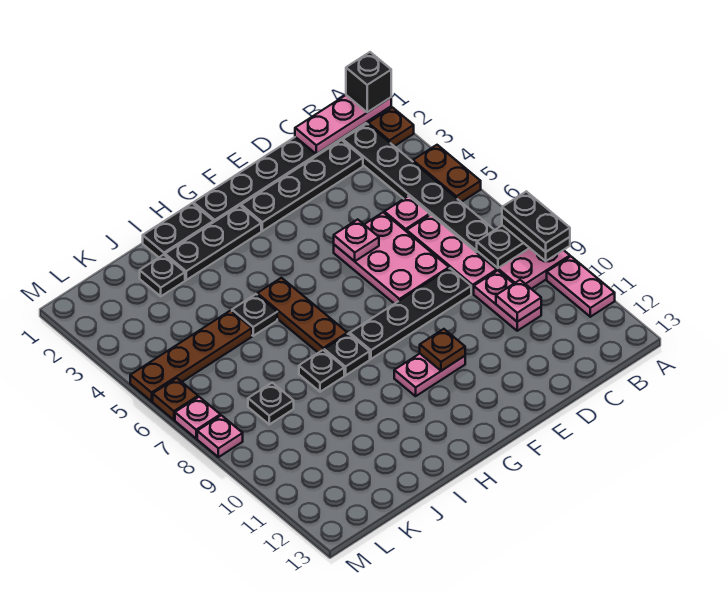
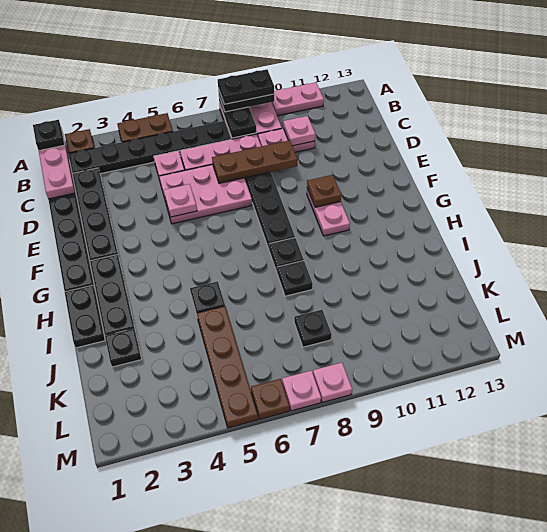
black 1x1 brick [346,52,391,112] -> black 1x1 plate [33,120,64,151]
brown 1x3 plate [257,278,347,353] -> brown 1x3 plate moved to [212,140,298,183]

